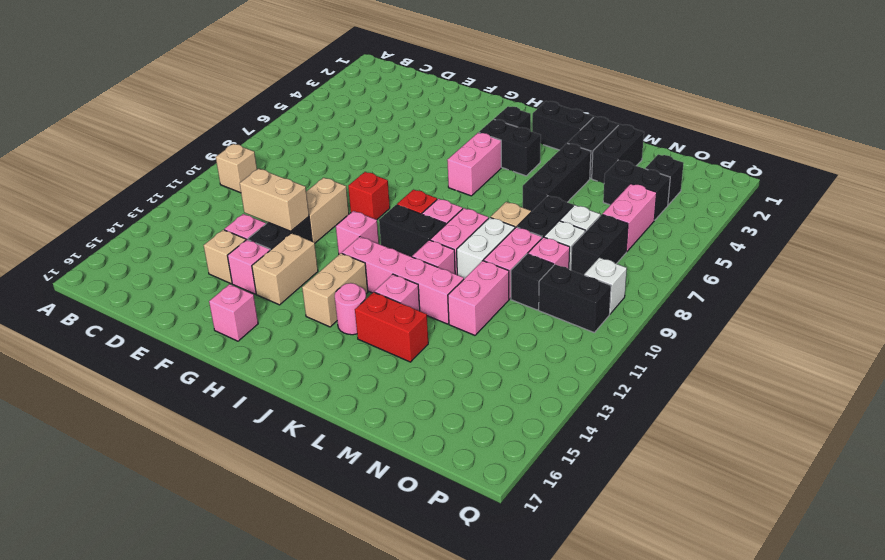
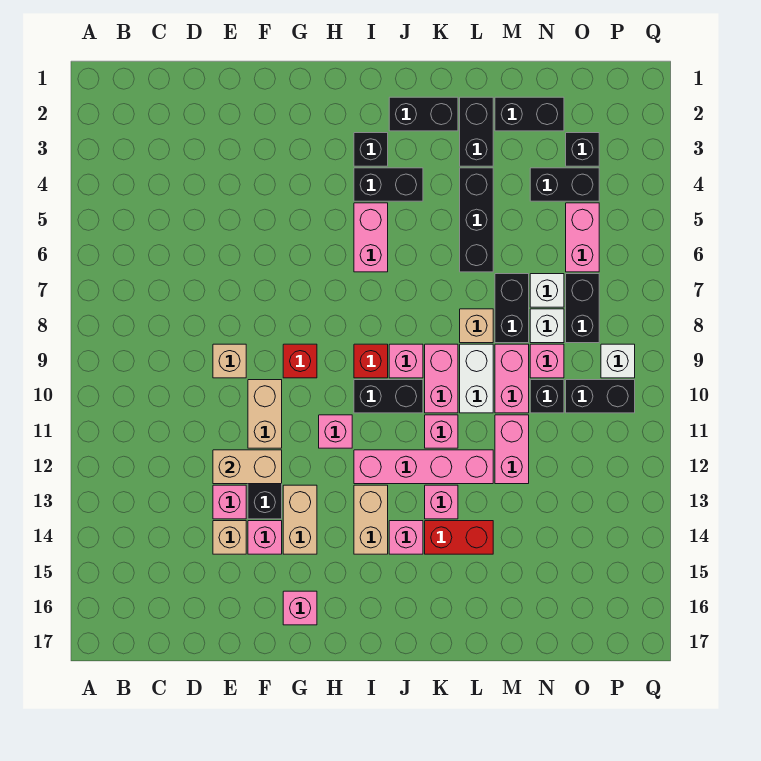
tan 1x1 brick [216,144,257,193] -> tan 1x1 brick moved to [213,344,246,378]
pink 1x1 round brick [335,283,366,335] -> pink 1x1 brick [389,521,423,554]
black 1x2 brick [592,124,644,183] -> black 1x2 brick turned to [495,97,564,131]

